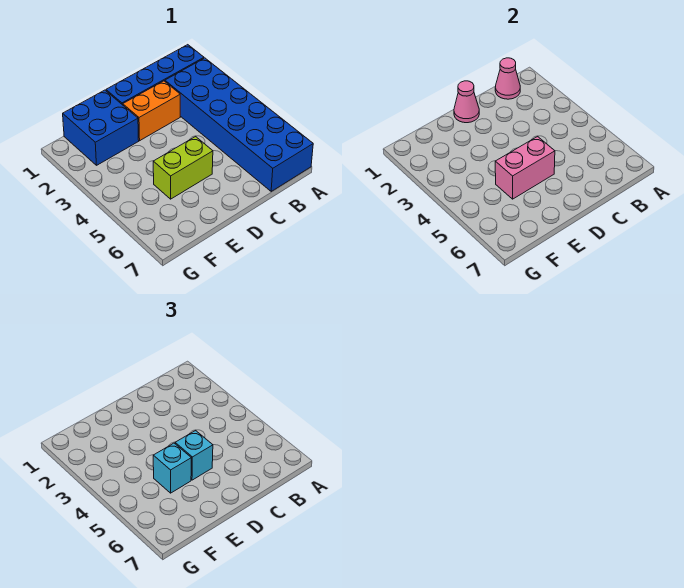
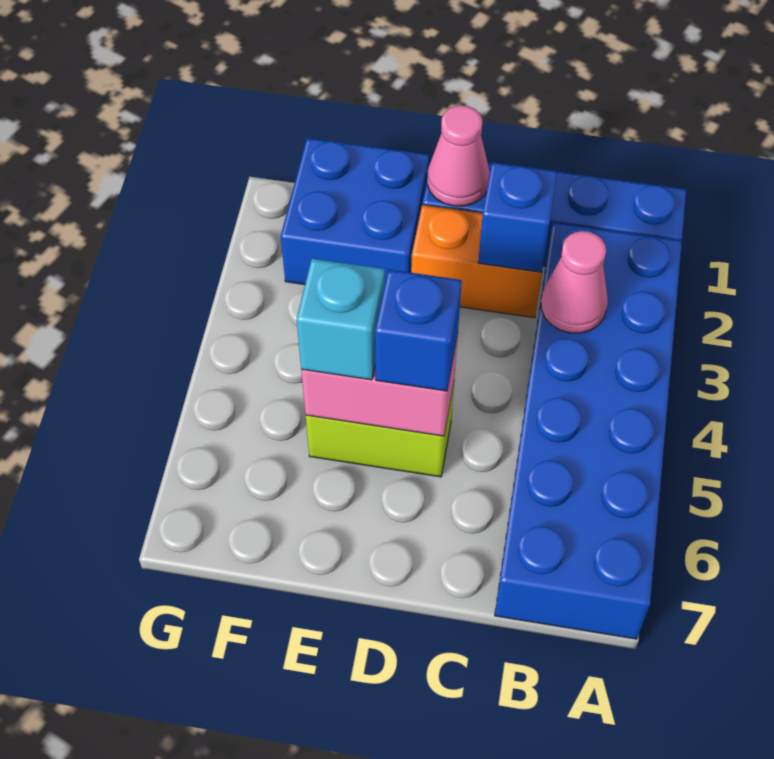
pink 1x1 cone [495,58,520,99] -> pink 1x1 cone moved to [541,231,608,333]
none -> blue 1x1 brick [478,162,557,272]
cyan 1x1 brick [175,431,213,480] -> blue 1x1 brick [375,270,462,391]

